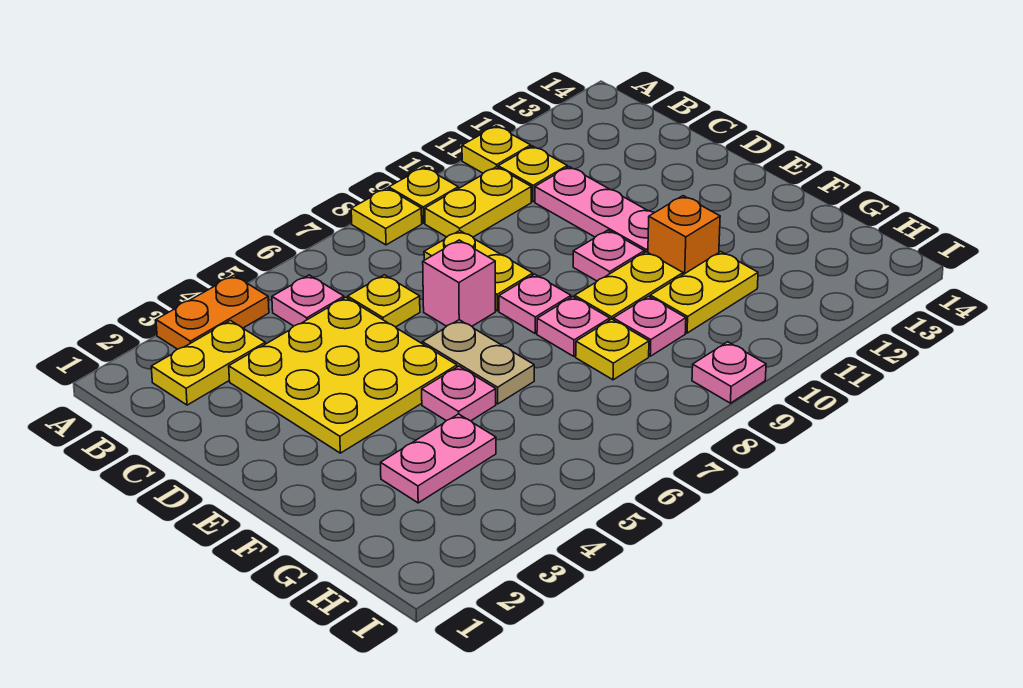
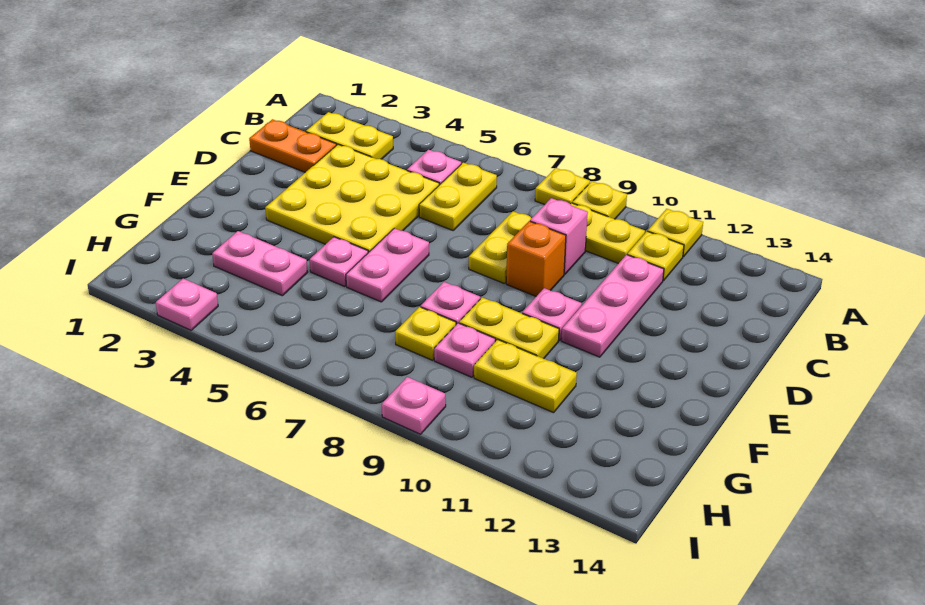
orange 1x2 plate [156,275,269,349] -> orange 1x2 plate moved to [249,119,336,172]
yellow 1x1 plate [348,275,420,327] -> yellow 1x2 plate [419,163,497,230]
pink 1x1 brick [423,240,495,326] -> pink 1x1 brick moved to [530,198,588,275]
tan 1x2 plate [423,320,534,404] -> pink 1x2 plate [346,228,429,302]
pink 1x1 plate [499,274,571,333] -> pink 1x1 plate moved to [156,279,218,330]
orange 1x1 brick [648,196,720,275] -> orange 1x1 brick moved to [506,221,566,296]

